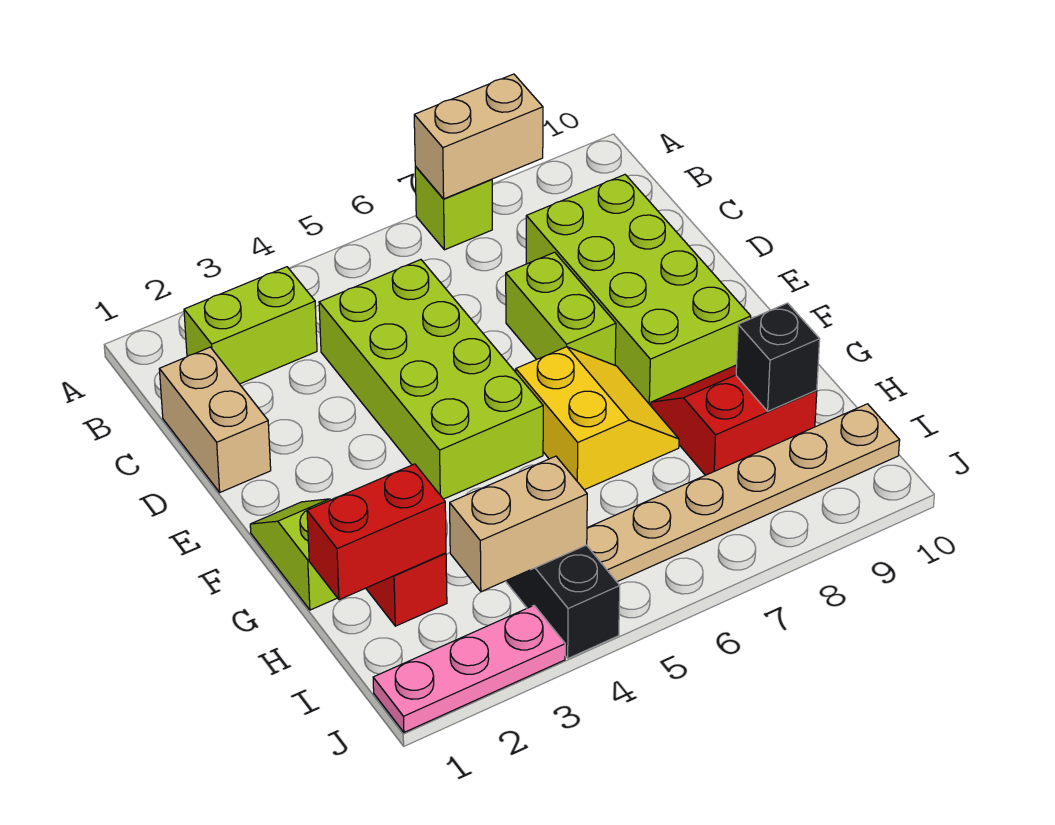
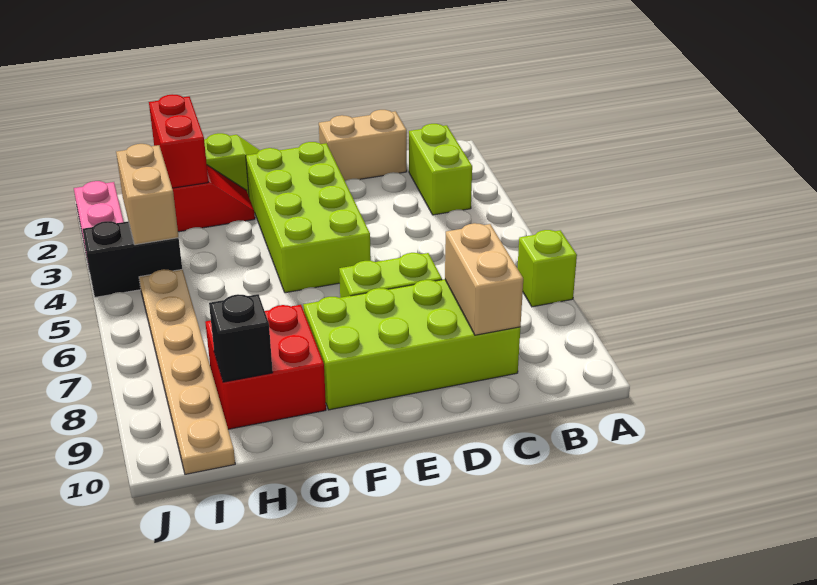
tan 1x2 brick [414,74,543,199] -> tan 1x2 brick moved to [445,223,523,335]
lime 2x4 brick [319,260,543,499] -> lime 2x4 brick turned to [246,142,371,293]
yellow 2x2 slope [516,347,679,490] -> none
red 2x2 slope [651,365,817,475] -> red 2x2 brick [205,305,326,429]

